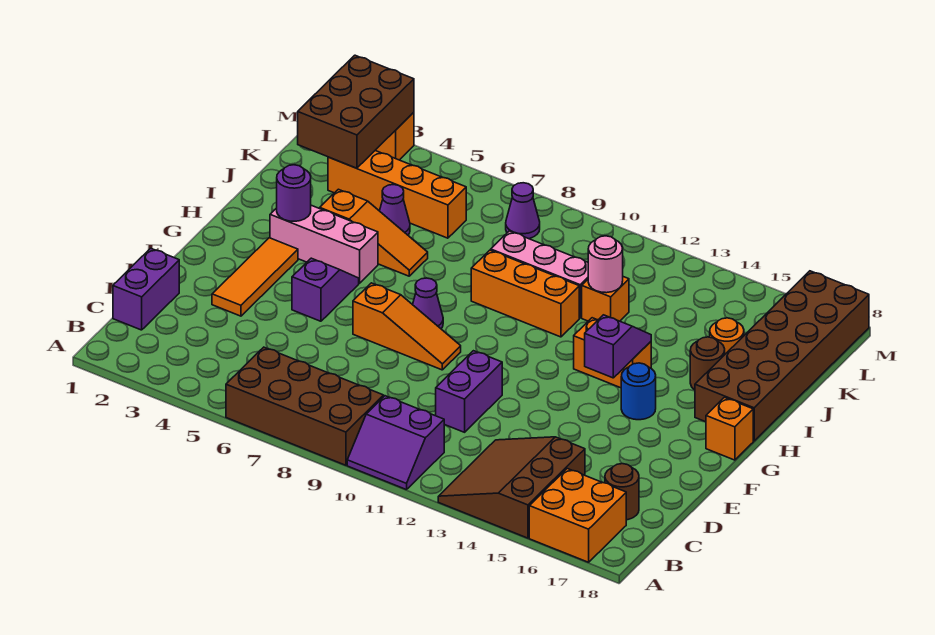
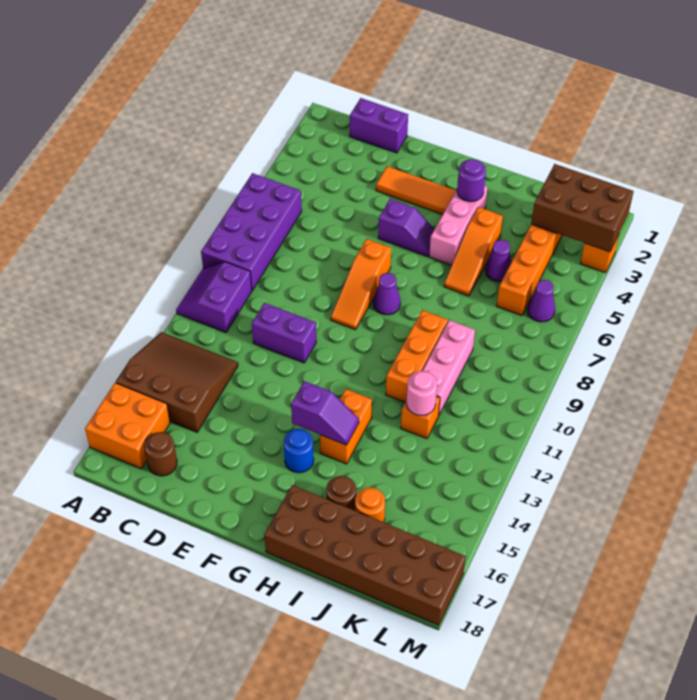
brown 2x4 brick [226,347,384,465] -> purple 2x4 brick [201,173,302,290]
orange 1x1 brick [706,398,753,460] -> none
purple 1x1 cone [506,183,540,239] -> purple 1x1 cone moved to [527,280,555,322]

